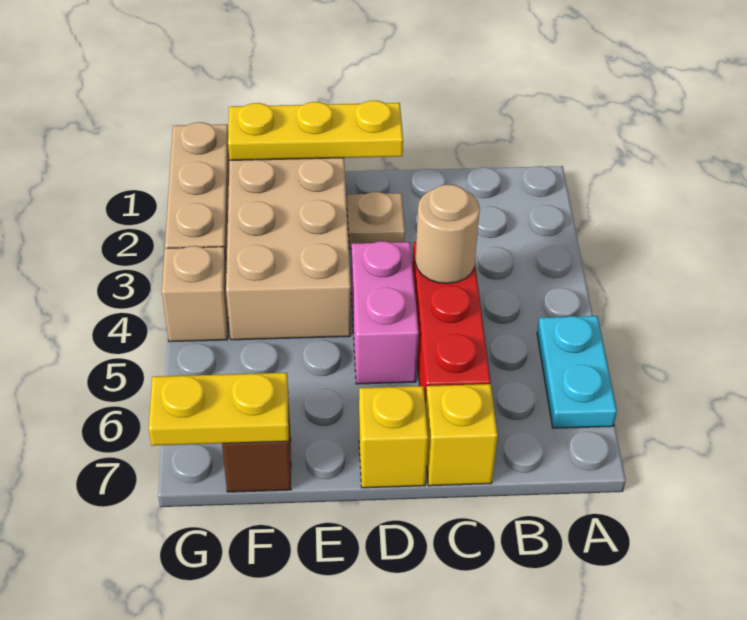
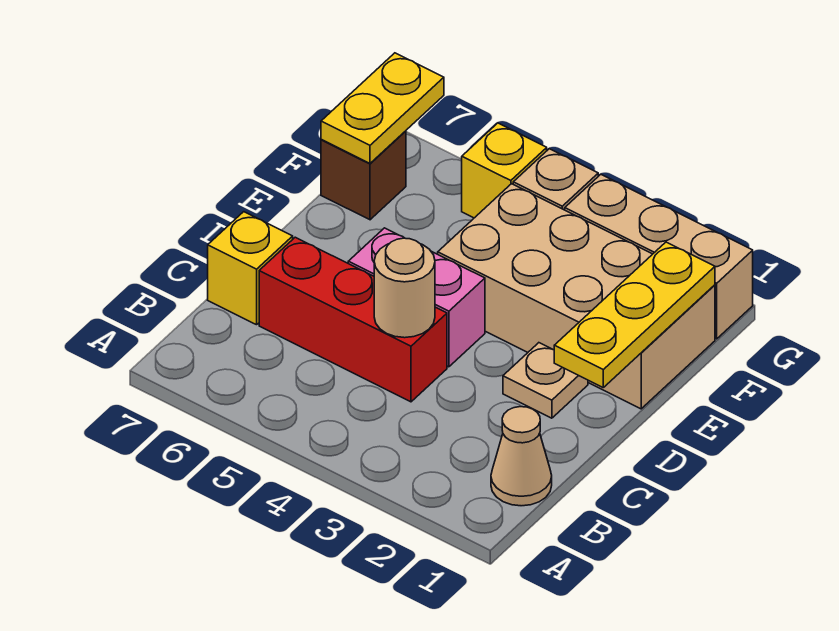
cyan 1x2 plate [537,316,617,428] -> none
none -> tan 1x1 cone [491,407,552,506]
yellow 1x1 brick [359,386,428,488] -> yellow 1x1 brick moved to [462,123,547,218]

